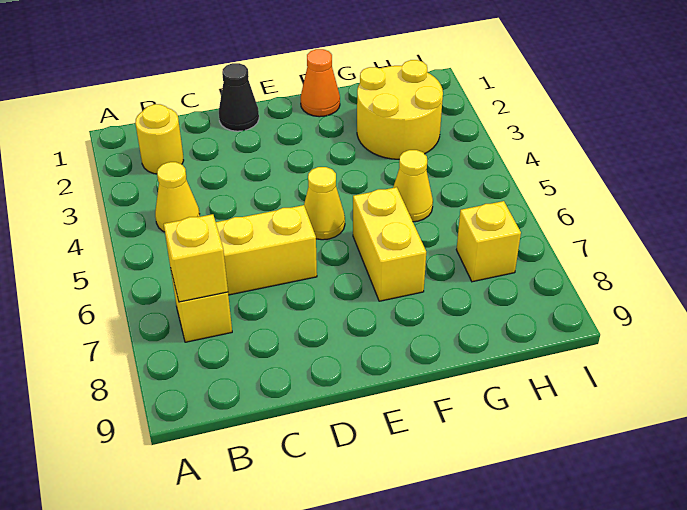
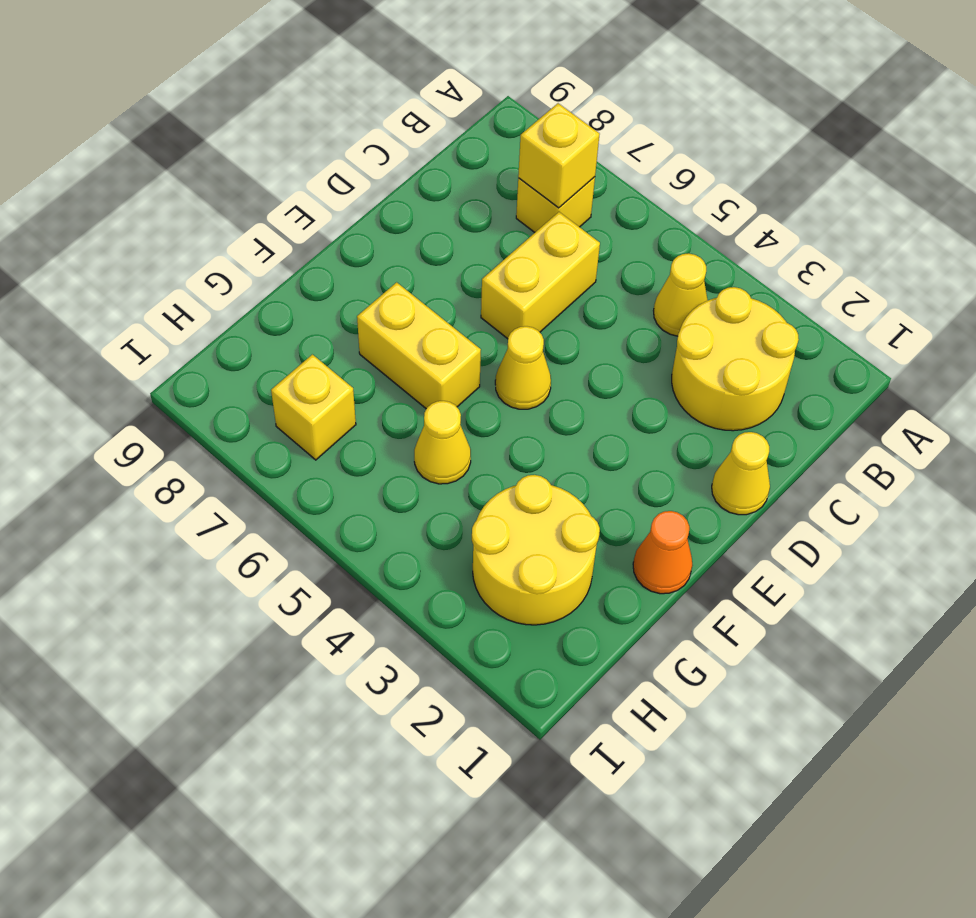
yellow 1x1 round brick [135,104,184,174] -> yellow 2x2 round brick [672,287,799,431]
black 1x1 cone [219,63,259,131] -> yellow 1x1 cone [712,432,770,515]

